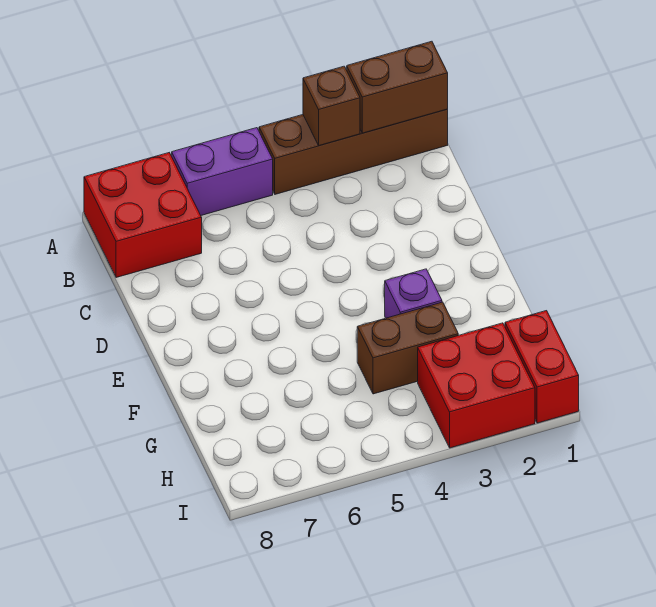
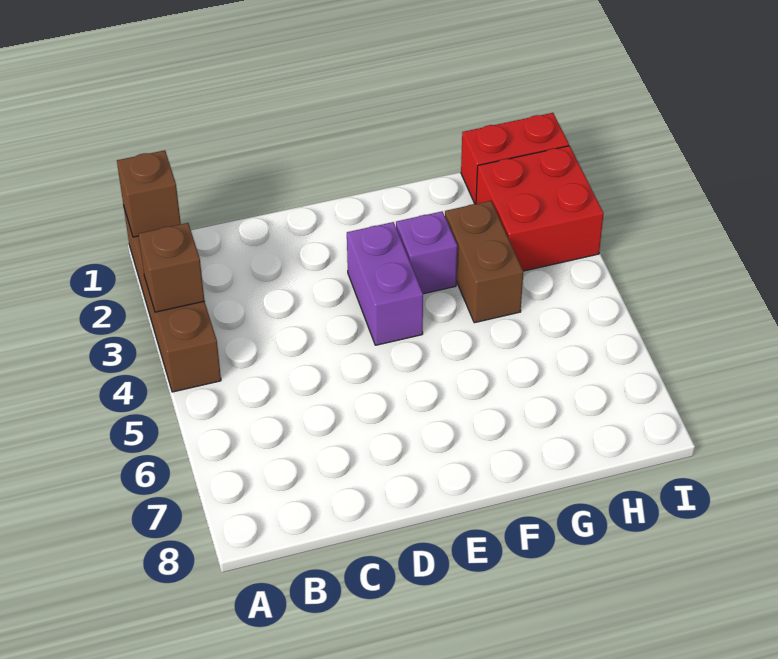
brown 1x2 brick [347,41,448,133] -> brown 1x1 brick [117,150,181,237]
purple 1x2 brick [172,128,273,215] -> purple 1x2 brick moved to [347,222,423,345]
red 2x2 brick [84,153,202,278] -> none

